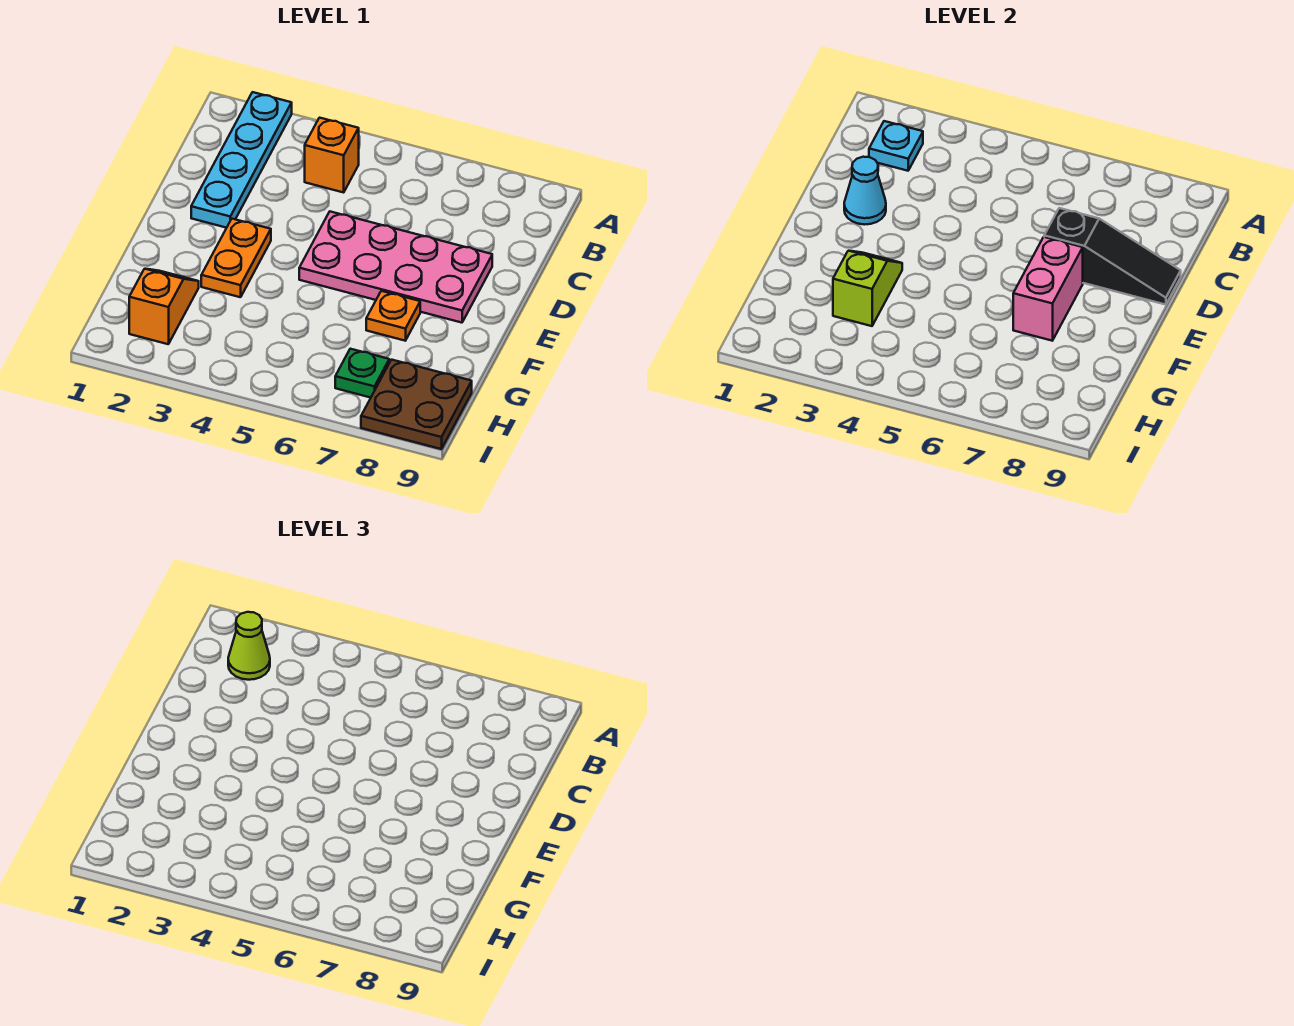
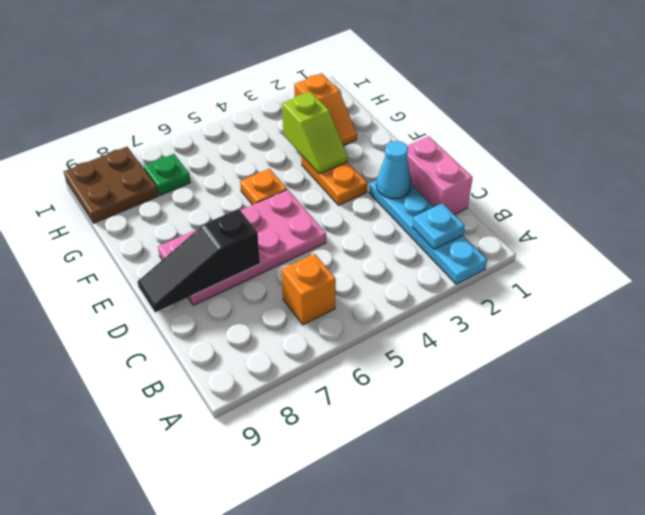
lime 1x1 cone [228,612,270,680] -> none
orange 1x1 brick [305,118,359,192] -> orange 1x1 brick moved to [282,254,336,325]
pink 1x2 brick [1013,237,1083,341] -> pink 1x2 brick moved to [407,136,473,215]
orange 1x1 plate [366,291,420,341] -> orange 1x1 plate moved to [240,169,287,205]

